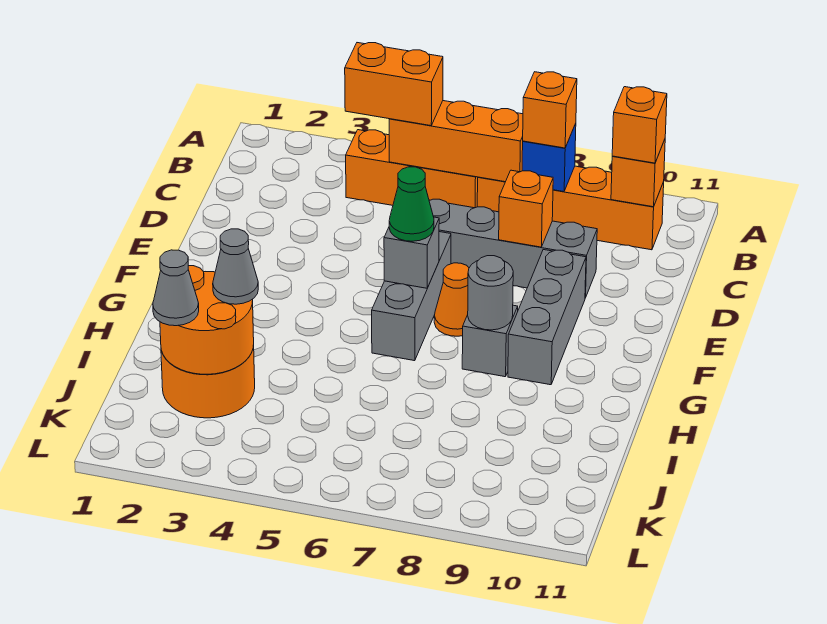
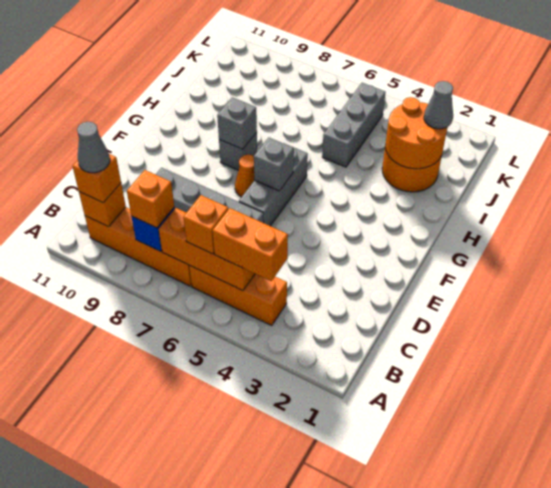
orange 1x1 brick [499,170,553,247] -> orange 1x1 brick moved to [183,195,228,254]
grey 1x3 brick [508,250,586,385] -> grey 1x3 brick moved to [322,83,386,167]
green 1x1 cone [389,167,434,241] -> none
grey 1x1 round brick [468,256,513,330] -> grey 1x1 brick [217,97,257,149]
grey 1x1 cone [213,229,258,304] -> grey 1x1 cone moved to [77,122,110,173]

